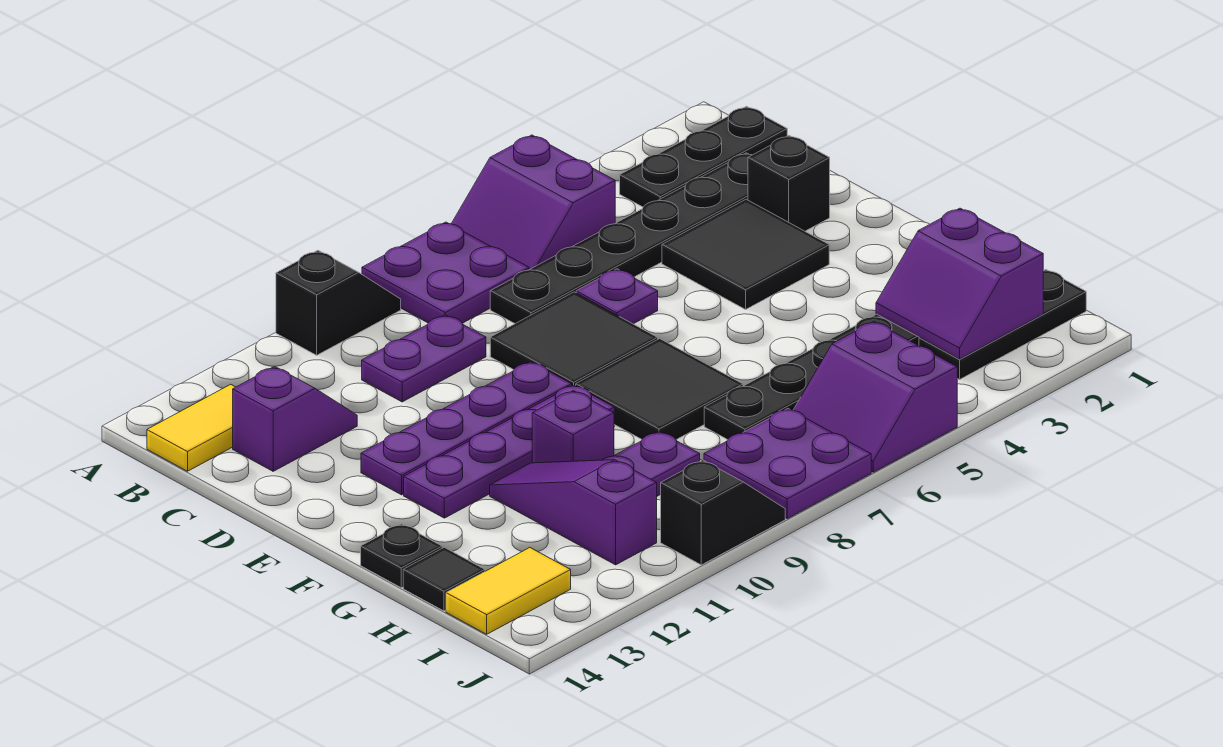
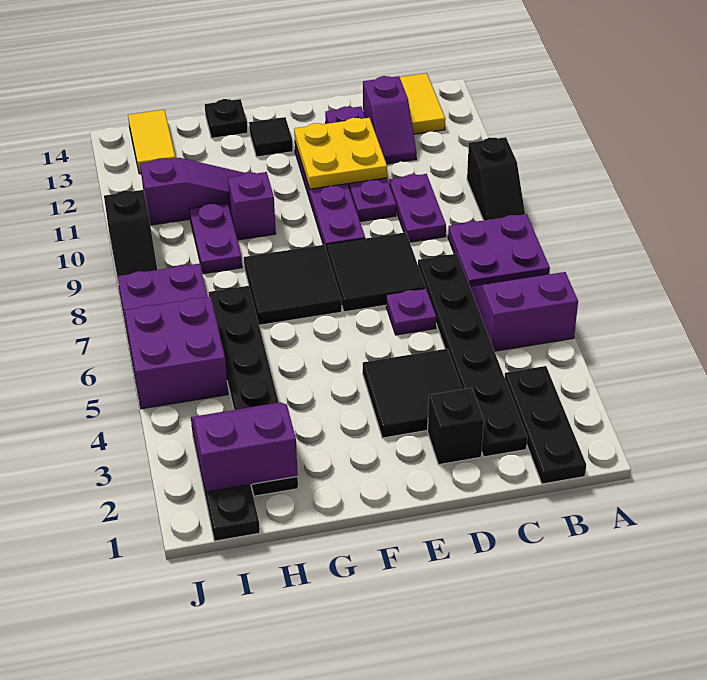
none -> yellow 2x2 plate [294,118,387,189]
purple 1x4 plate [404,385,614,518] -> purple 1x4 plate moved to [325,106,396,221]
black 1x1 tile [403,547,485,611] -> black 1x1 tile moved to [249,117,293,157]
purple 2x2 slope [794,321,957,472] -> purple 2x2 brick [125,297,228,409]

